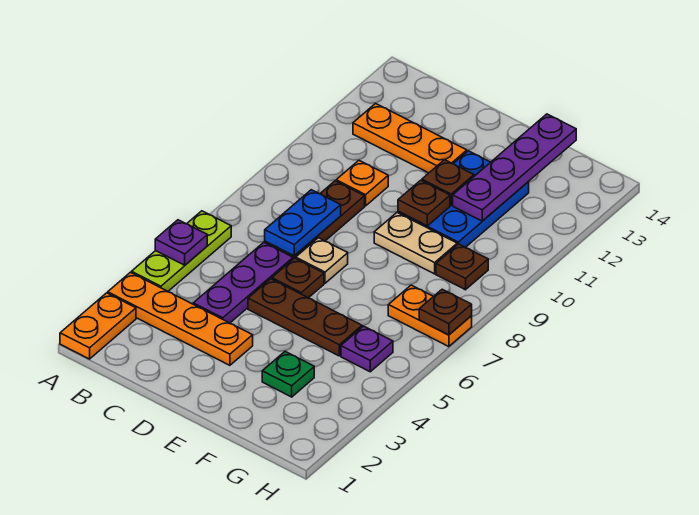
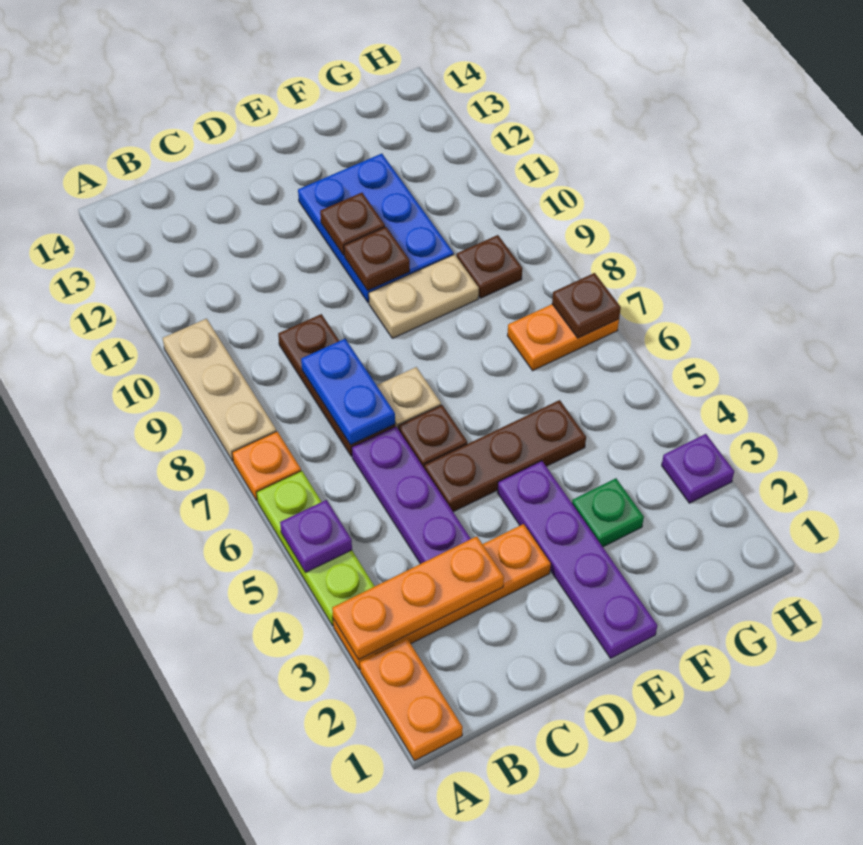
none -> tan 1x3 plate [163,319,276,461]
orange 1x3 plate [353,104,467,173] -> orange 1x3 plate moved to [332,536,504,659]
orange 1x1 plate [336,161,388,206] -> orange 1x1 plate moved to [232,431,301,501]
purple 1x4 plate [453,114,576,221] -> purple 1x4 plate moved to [497,461,657,658]
purple 1x1 plate [341,326,393,372] -> purple 1x1 plate moved to [662,434,734,503]

